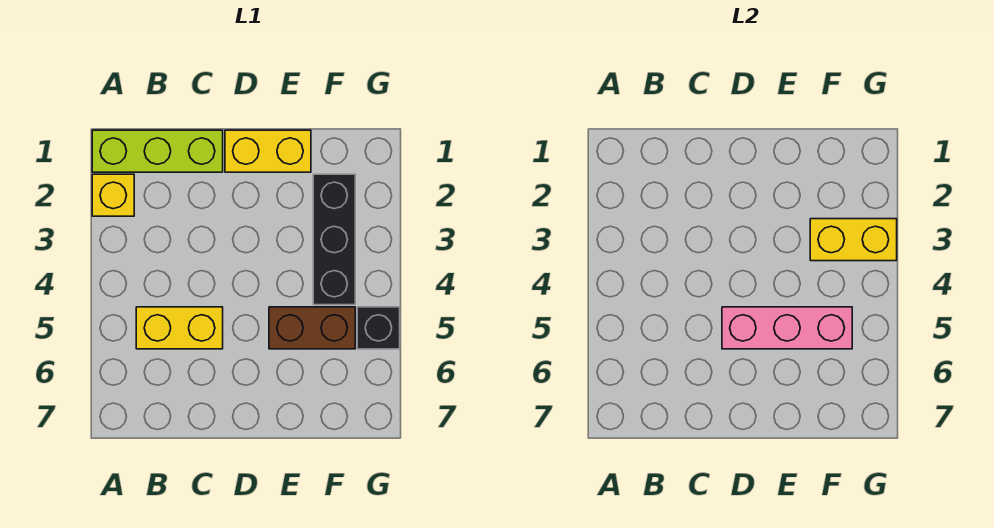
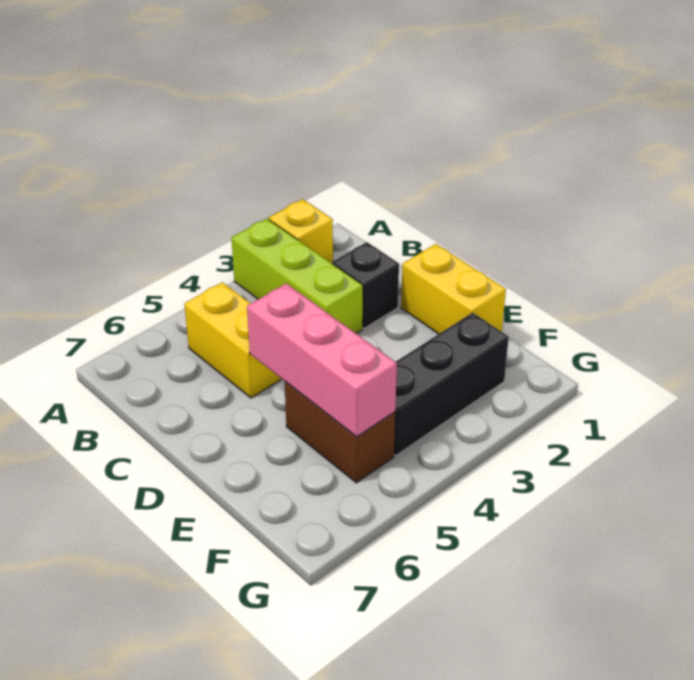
lime 1x3 brick [92,130,223,172] -> lime 1x3 brick moved to [231,218,363,333]
yellow 1x2 brick [810,219,897,261] -> none
black 1x1 brick [357,307,400,349] -> black 1x1 brick moved to [332,242,399,328]

